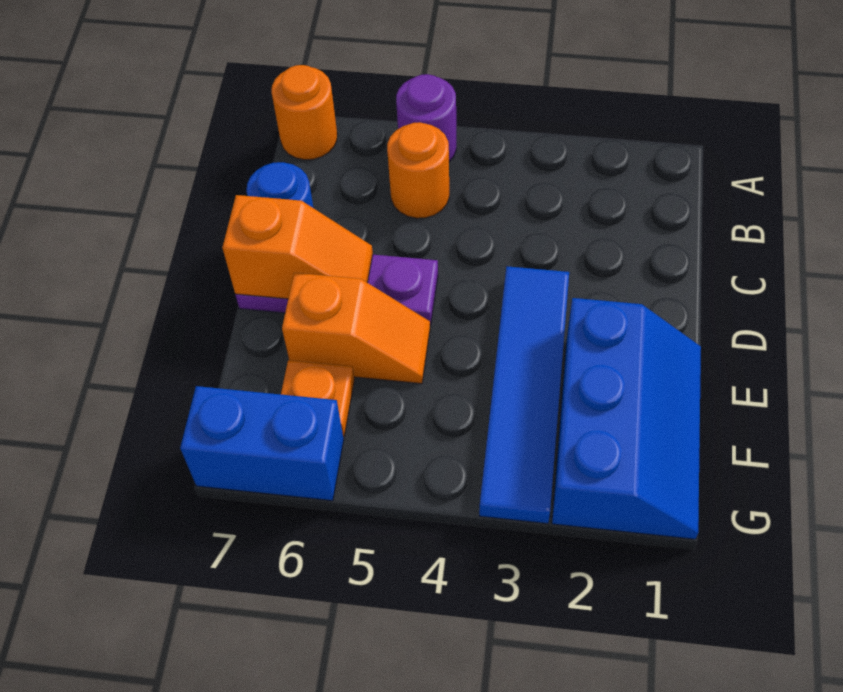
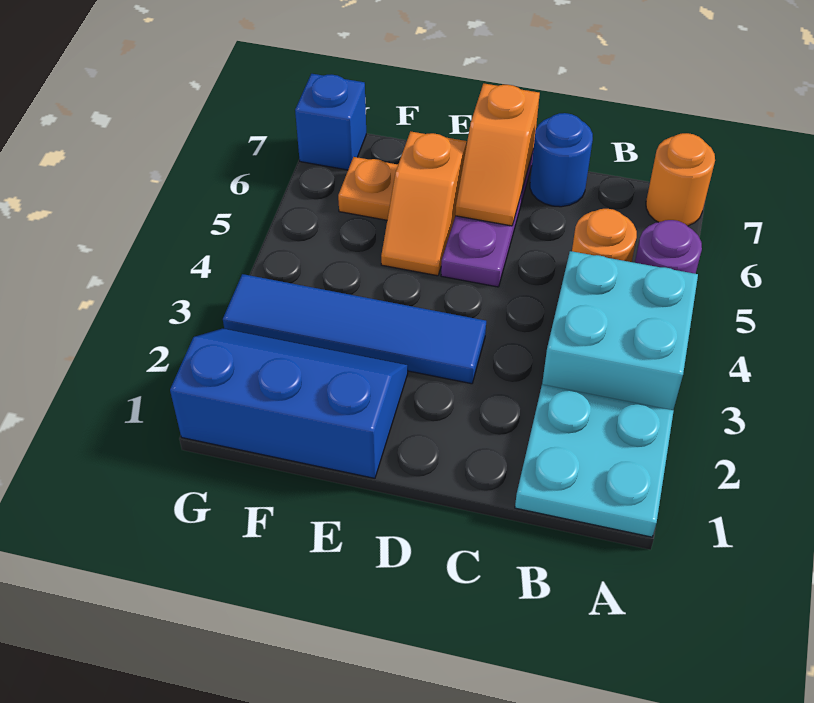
none -> cyan 2x2 plate [515,385,674,537]
none -> cyan 2x2 brick [542,251,698,410]
blue 2x3 slope [552,298,701,539] -> blue 2x3 slope turned to [170,328,408,478]
blue 1x2 brick [180,386,344,501] -> blue 1x1 brick [295,74,366,170]

